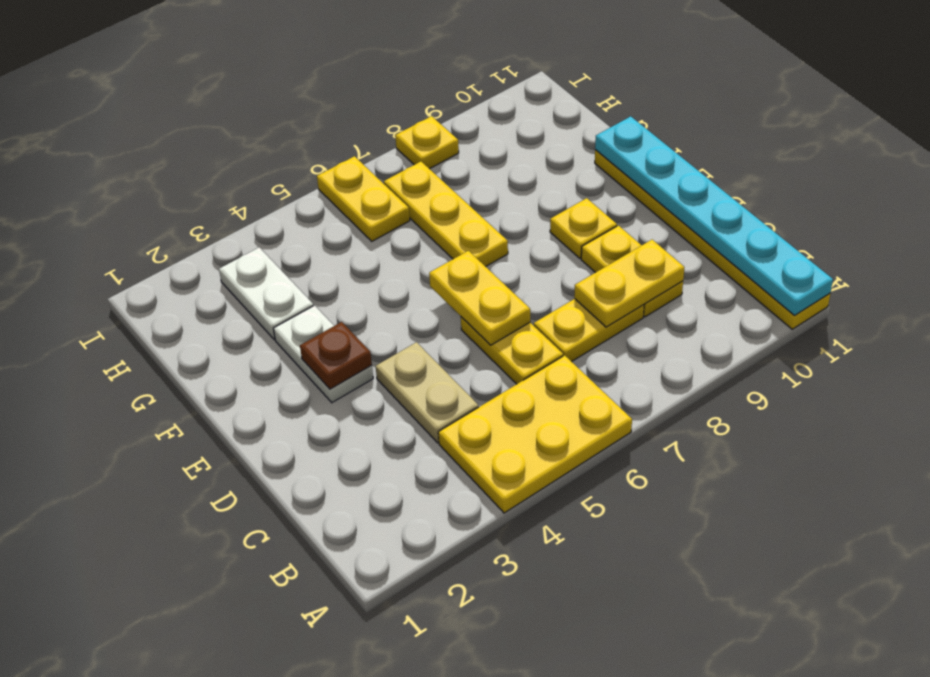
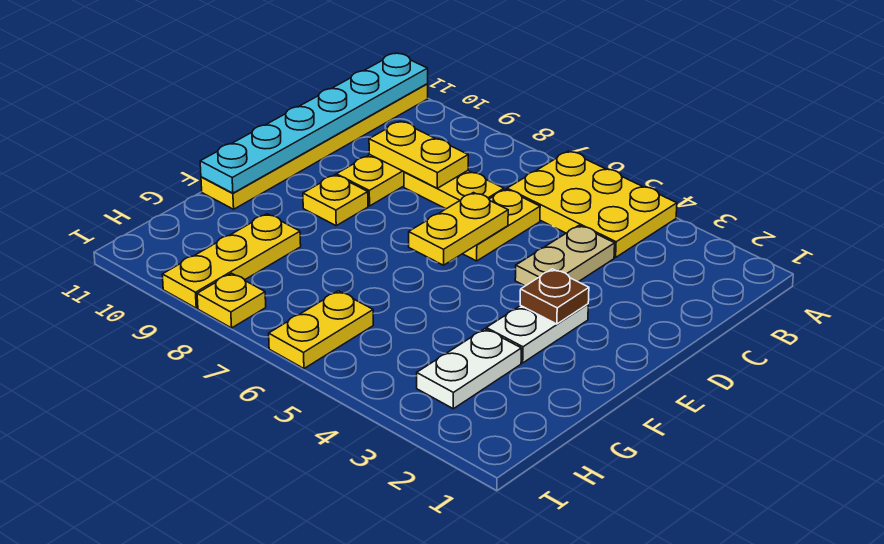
yellow 1x3 plate [384,162,508,267] -> yellow 1x3 plate moved to [162,214,301,308]

